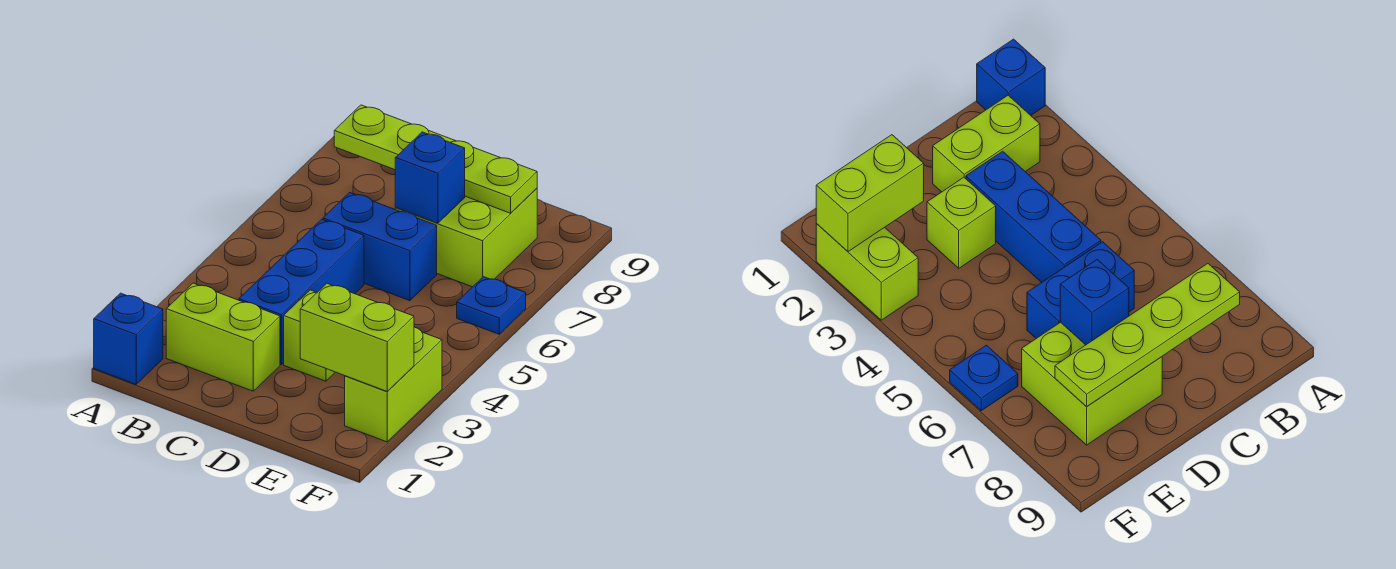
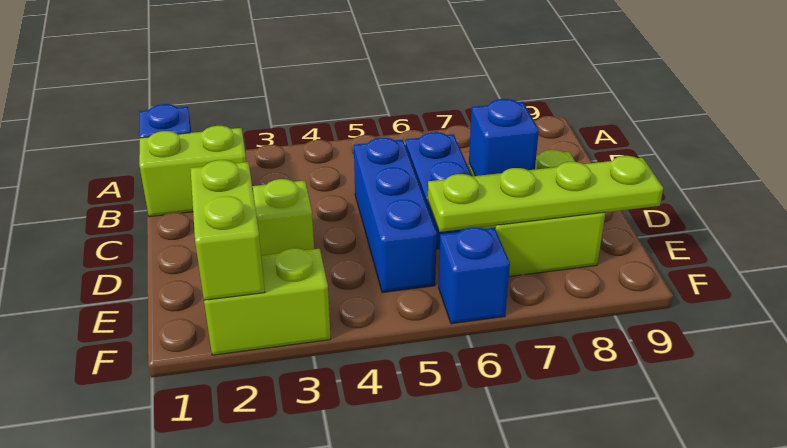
lime 1x2 brick [166,283,280,391] -> lime 1x2 brick turned to [139,126,246,217]
lime 1x4 plate [334,105,537,213] -> lime 1x4 plate turned to [428,156,663,232]
blue 1x3 brick [239,219,364,364] -> blue 1x3 brick turned to [354,138,437,293]
blue 1x1 plate [457,277,526,334] -> blue 1x1 brick [438,227,510,324]

